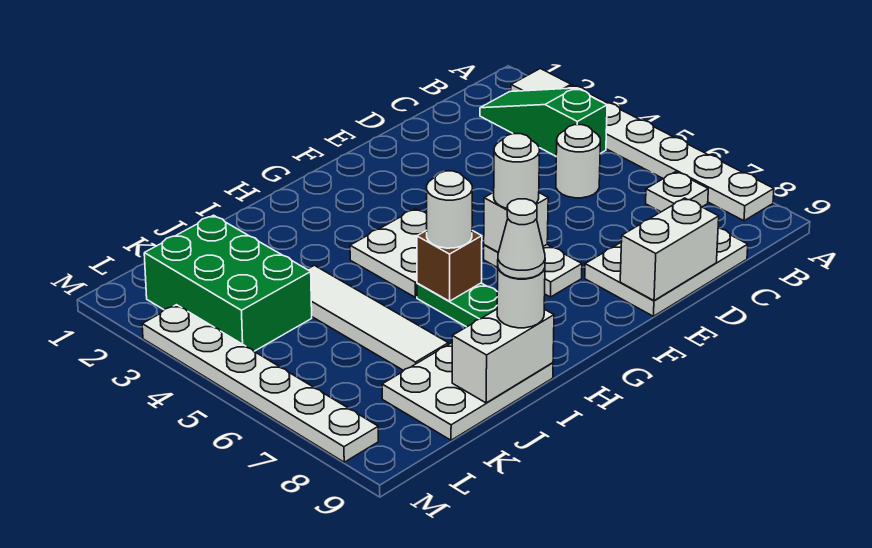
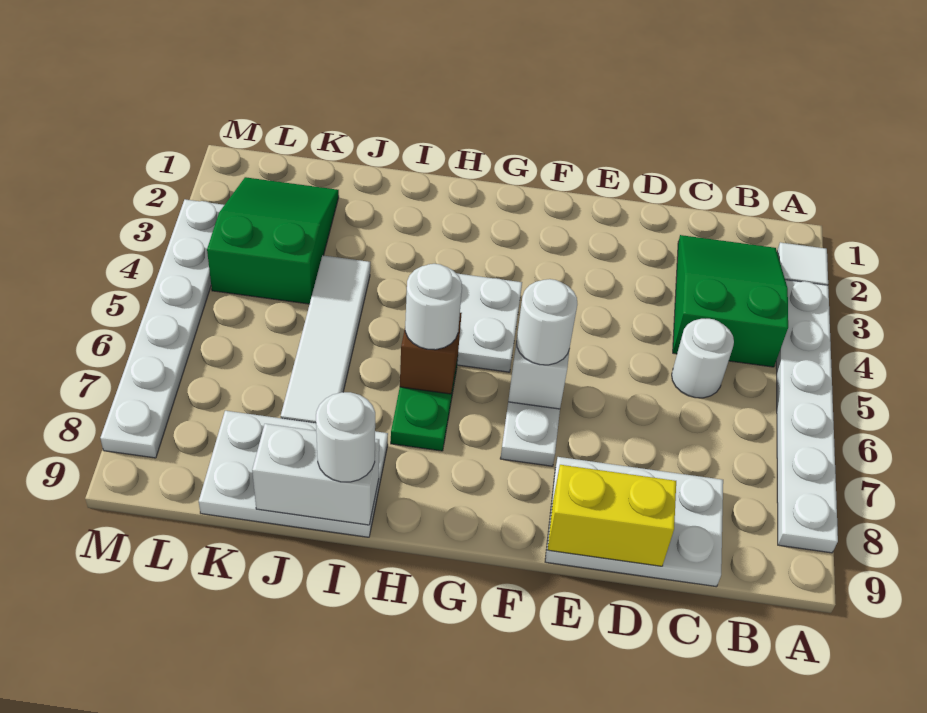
green 1x3 slope [480,88,607,156] -> green 2x3 slope [673,235,788,367]
white 1x1 plate [646,172,708,212] -> none
white 1x2 brick [620,198,719,301] -> yellow 1x2 brick [548,465,676,566]
white 1x1 cone [498,199,545,279] -> none
green 2x3 brick [144,215,312,351] -> green 2x3 slope [207,177,339,304]

